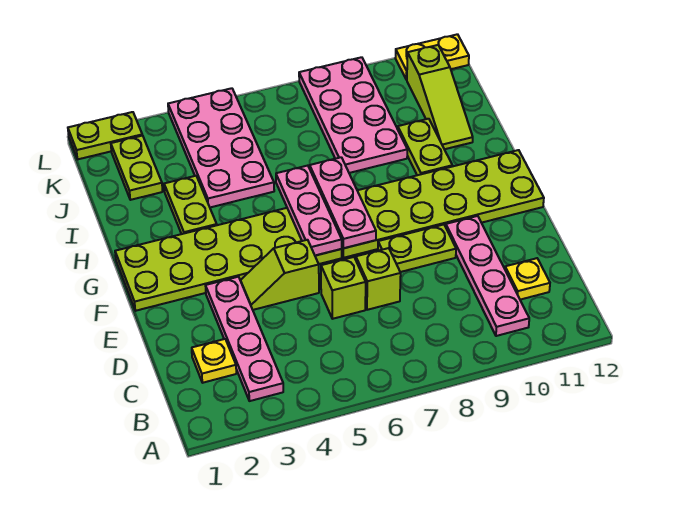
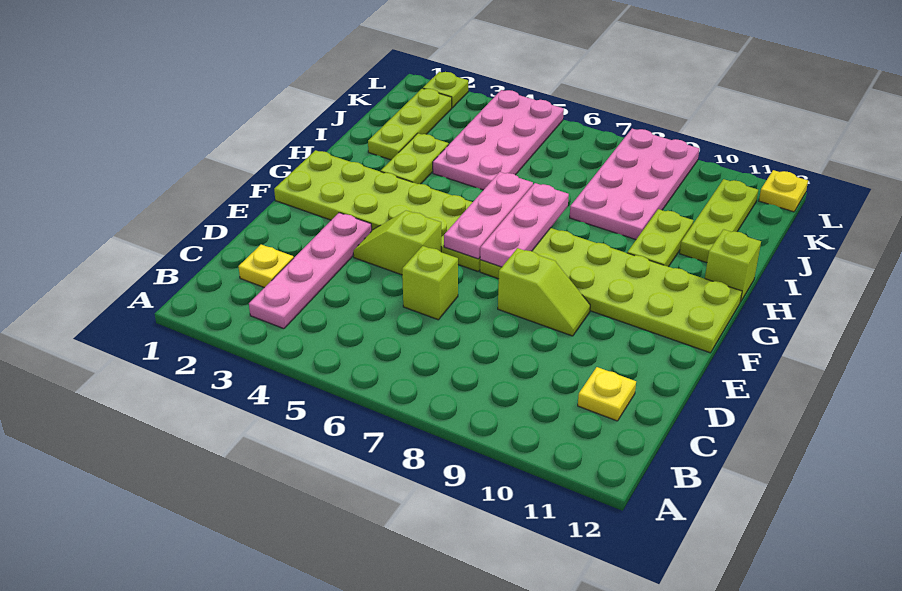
pink 1x4 plate [446,216,529,336] -> none
lime 1x1 brick [356,248,401,310] -> lime 1x1 brick moved to [705,229,761,302]
lime 1x2 plate [378,225,456,272] -> lime 1x2 slope [498,248,590,336]
lime 1x3 slope [407,45,473,149] -> lime 1x3 plate [680,179,758,263]
lime 1x2 plate [111,136,163,200] -> lime 1x3 plate [368,88,452,160]
lime 1x2 plate [68,112,142,159] -> lime 1x1 plate [423,72,468,108]
yellow 1x2 plate [395,34,469,80] -> yellow 1x1 plate [759,170,808,212]

